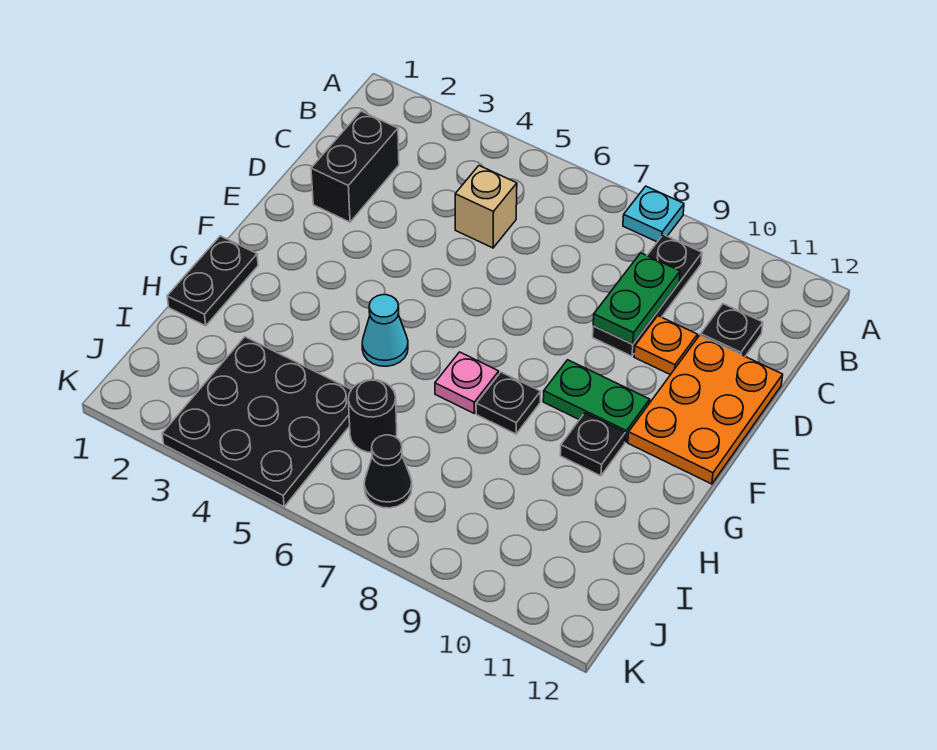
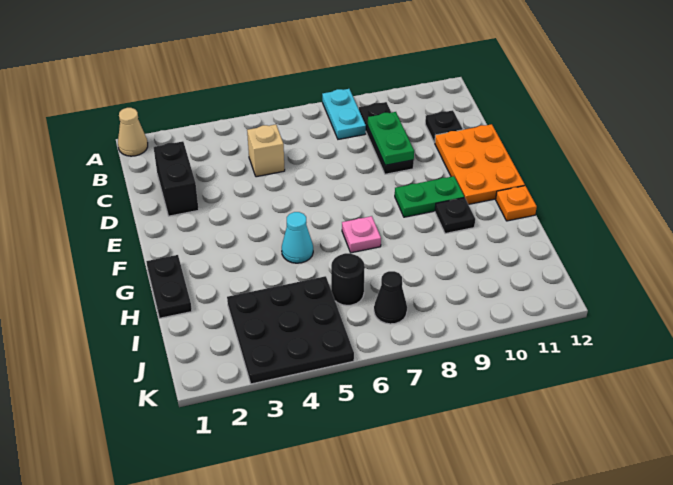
none -> tan 1x1 cone [118,108,148,156]
cyan 1x1 plate [623,186,684,242] -> cyan 1x2 plate [322,89,366,139]
orange 1x1 plate [634,316,697,375] -> orange 1x1 plate moved to [496,186,537,221]
black 1x1 plate [476,372,540,434] -> none

